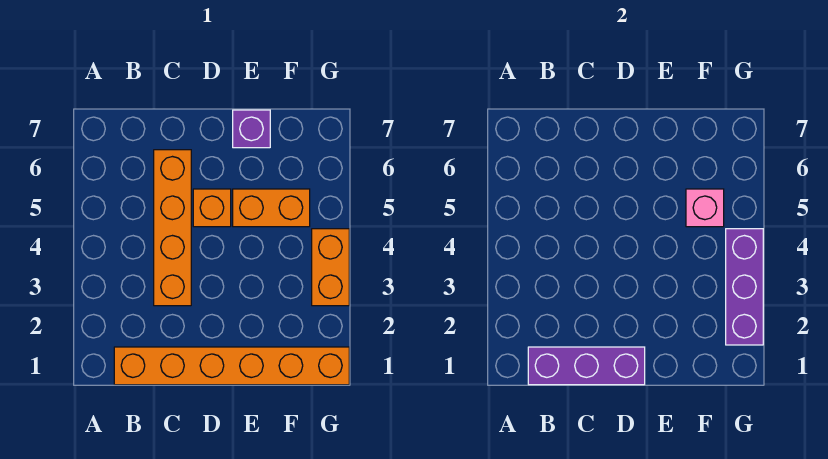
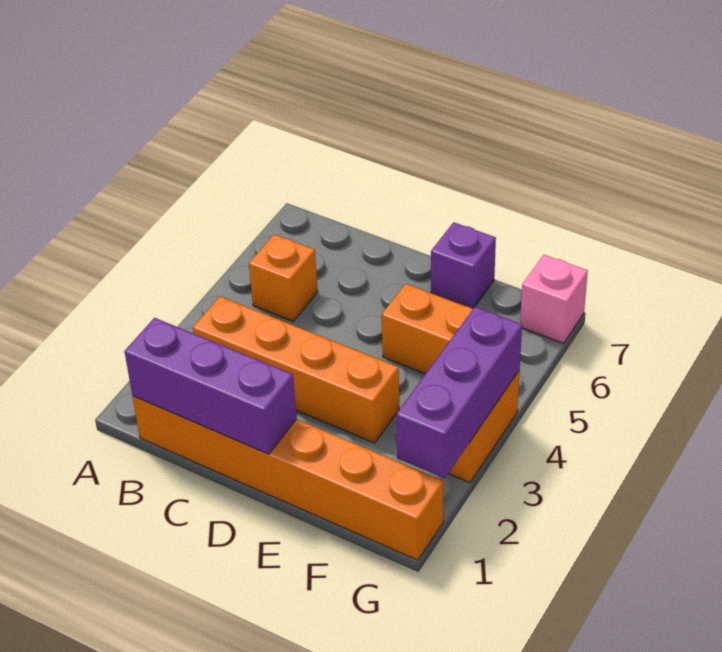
orange 1x4 brick [154,150,191,306] -> orange 1x4 brick turned to [193,296,399,443]
orange 1x1 brick [193,189,231,227] -> orange 1x1 brick moved to [249,234,318,321]
pink 1x1 brick [686,189,724,227] -> pink 1x1 brick moved to [520,255,588,343]

